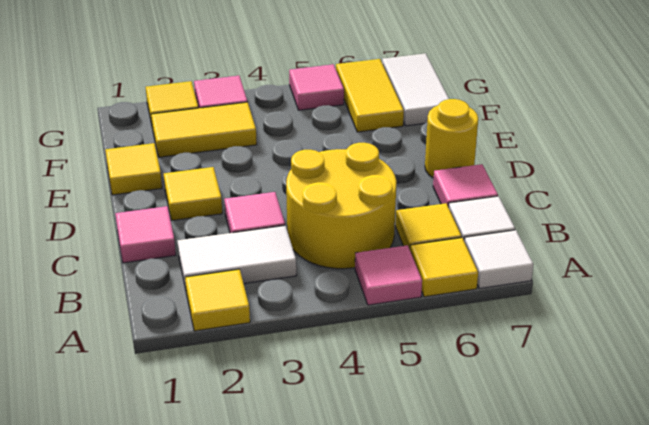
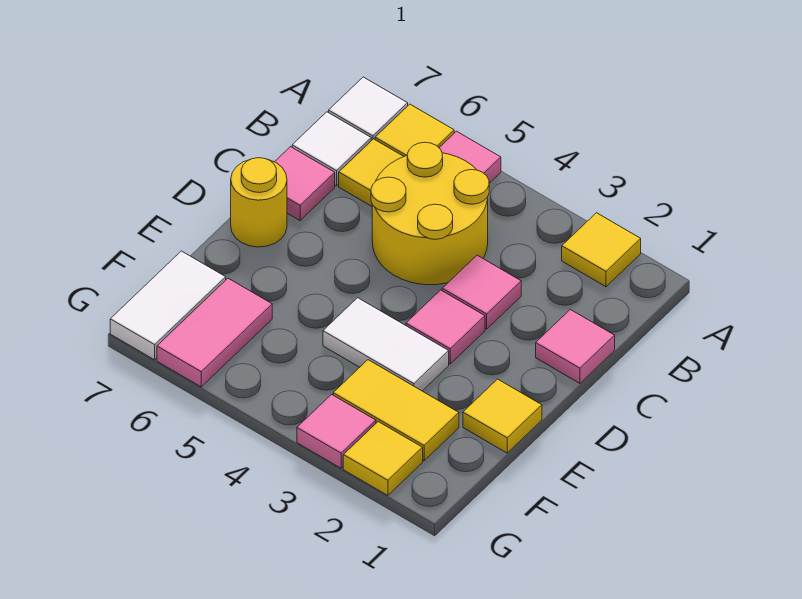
white 1x2 tile [178,226,296,289] -> white 1x2 tile moved to [323,298,449,391]
yellow 1x1 tile [164,167,222,220] -> none
yellow 1x2 tile [336,59,404,132] -> pink 1x2 tile [157,278,272,387]
pink 1x1 tile [289,64,344,110] -> pink 1x1 tile moved to [406,290,485,364]

